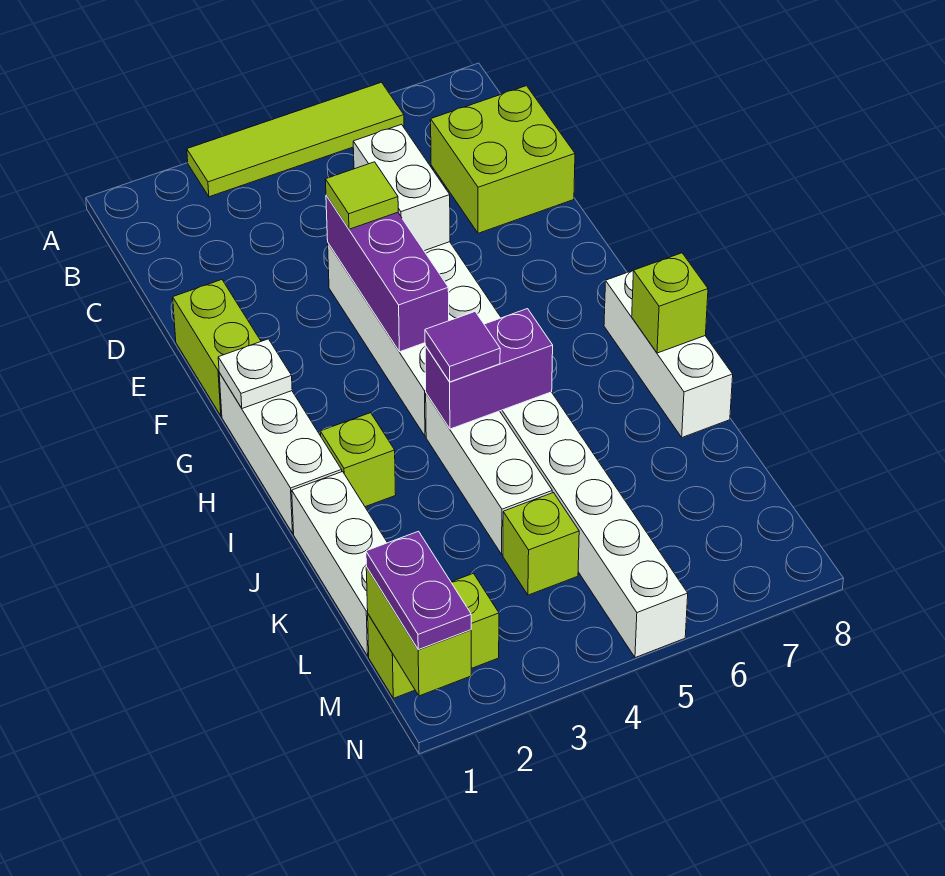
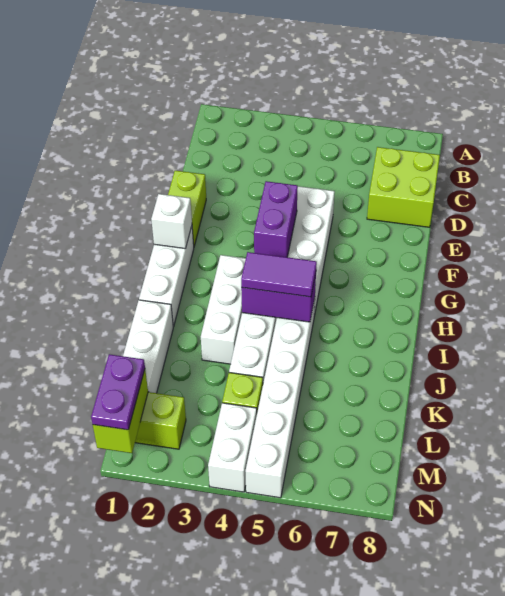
lime 1x4 tile [187,82,404,197] -> none
white 1x2 brick [353,124,450,251] -> white 1x2 brick moved to [208,403,257,492]
purple 1x3 brick [326,195,449,352] -> purple 1x2 brick [254,181,298,257]
lime 1x1 tile [325,162,398,229] -> none
white 1x1 plate [218,339,292,408] -> white 1x1 brick [151,194,192,249]
white 1x3 brick [604,270,733,437] -> white 1x3 brick moved to [201,255,246,364]
lime 1x1 brick [320,413,396,507] -> none
purple 1x1 tile [425,312,500,382] -> purple 1x2 tile [241,252,317,297]
lime 1x1 brick [632,253,708,353] -> none

